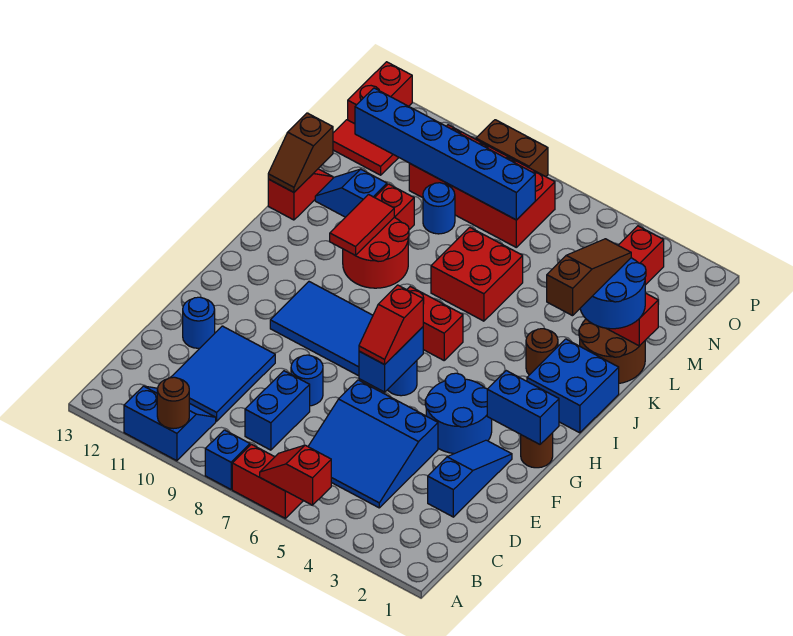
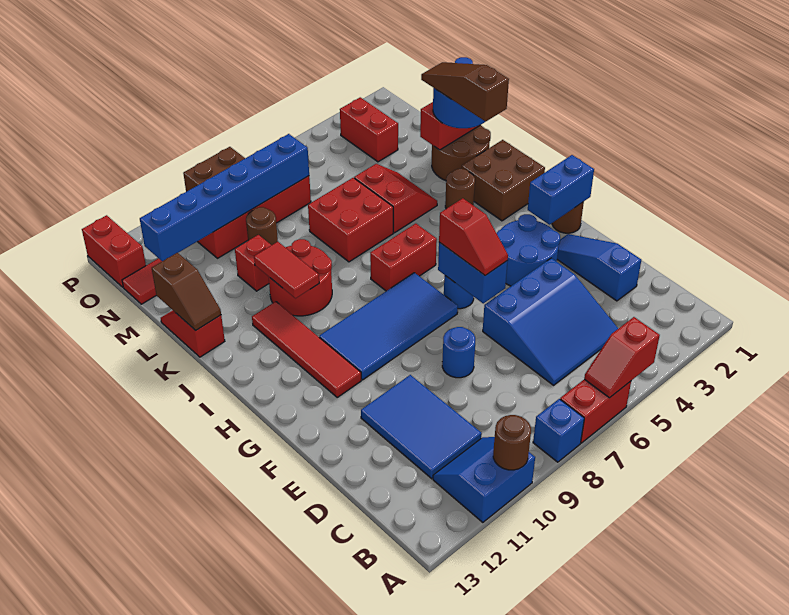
blue 1x2 brick [245,371,310,450] -> none
blue 1x1 round brick [183,297,215,348] -> none
none -> red 1x4 tile [252,301,361,397]
blue 2x2 brick [527,339,619,433] -> brown 2x2 brick [462,140,545,221]
none -> red 2x2 slope [354,164,437,233]
blue 1x2 slope [315,169,387,217] -> none
blue 1x1 round brick [423,183,455,234] -> brown 1x1 round brick [246,207,278,245]

